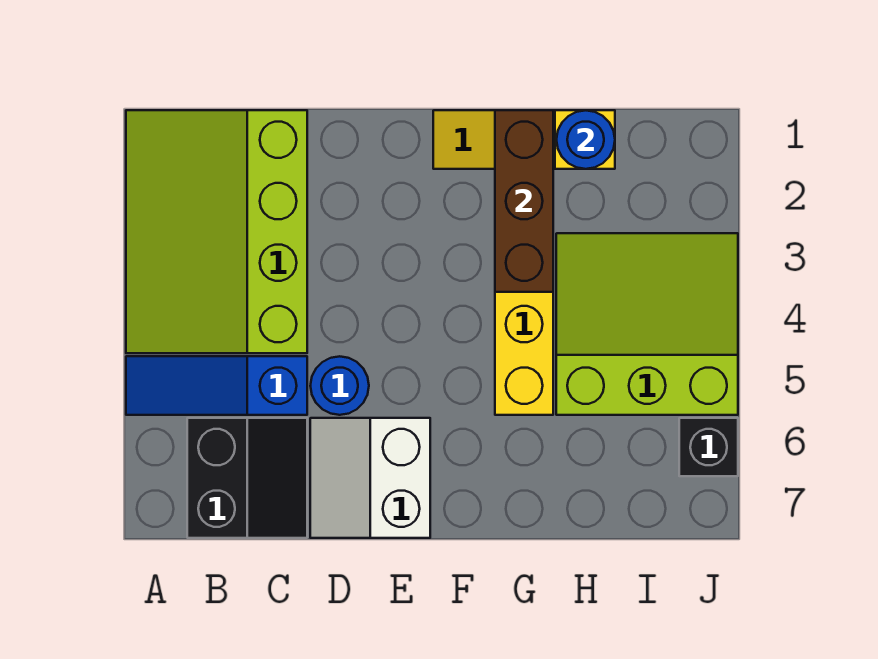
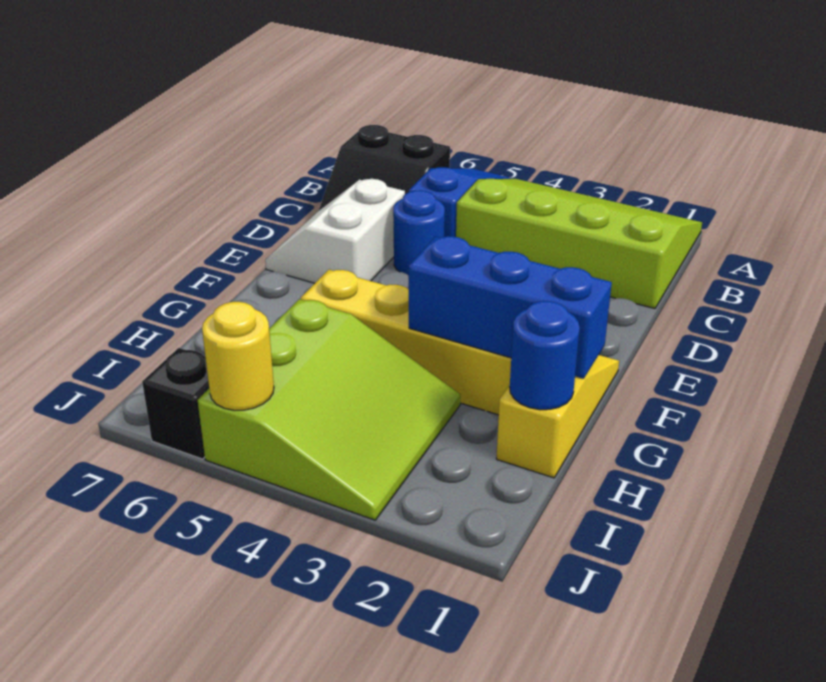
white 2x2 slope [310,418,430,538] -> white 2x2 slope turned to [265,179,405,283]
brown 1x3 brick [495,110,553,292] -> blue 1x3 brick [409,236,612,379]
none -> yellow 1x1 round brick [202,302,274,410]

